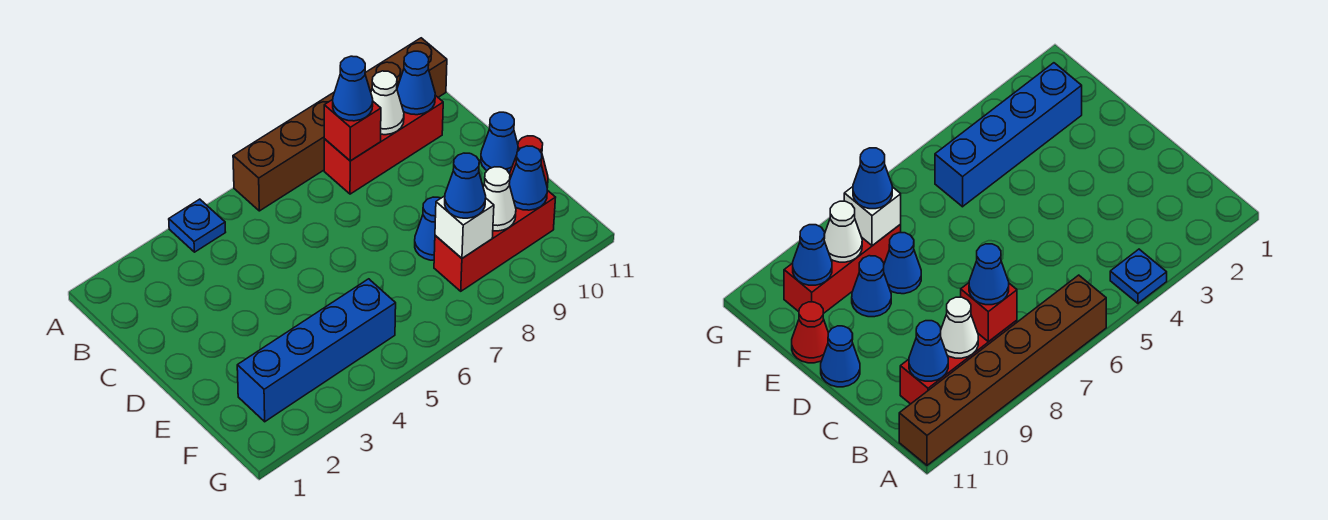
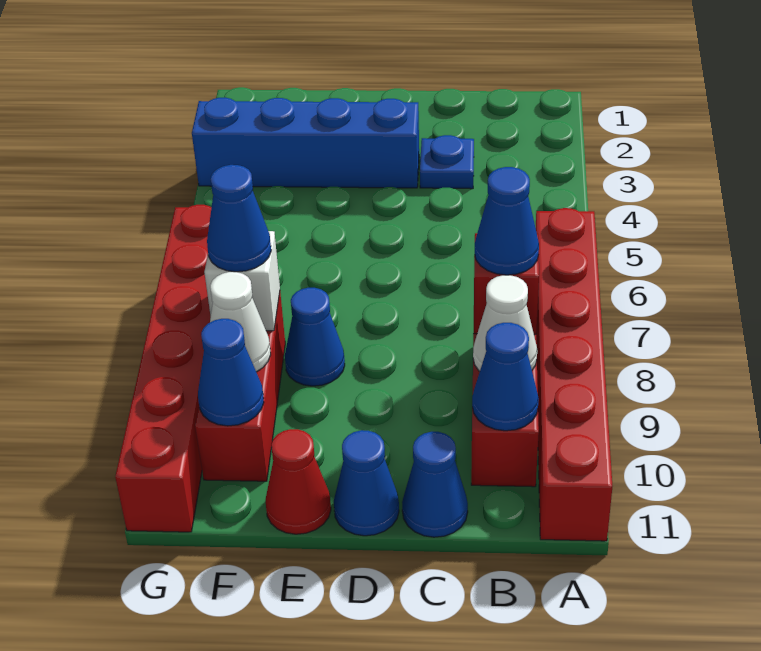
blue 1x1 plate [169,199,226,252] -> blue 1x1 plate moved to [420,135,474,189]
brown 1x6 brick [233,38,447,211] -> red 1x6 brick [536,208,612,541]
blue 1x1 cone [852,256,891,317] -> blue 1x1 cone moved to [402,432,468,537]
blue 1x4 brick [237,279,396,422] -> blue 1x4 brick turned to [192,98,419,188]
none -> red 1x6 brick [115,205,212,532]

